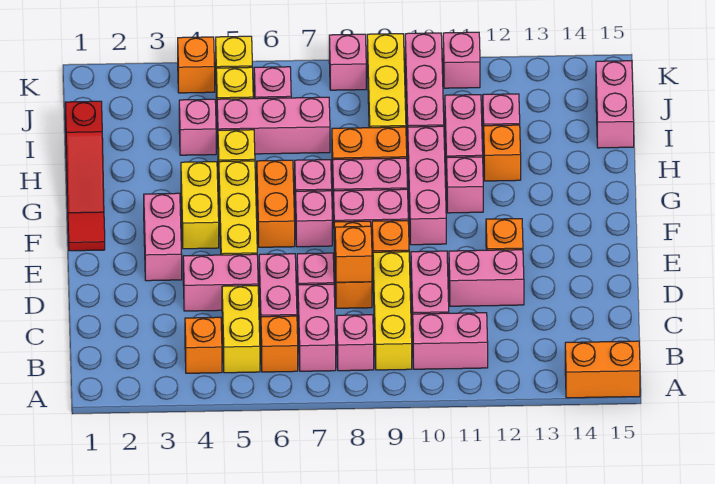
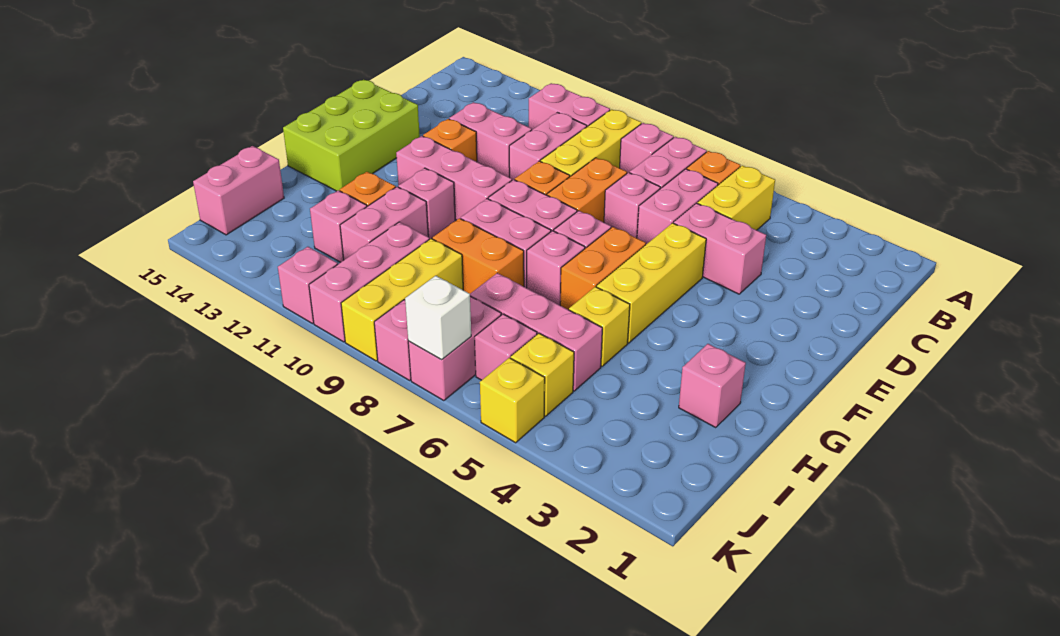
orange 1x2 brick [565,341,640,398] -> none
orange 1x1 brick [185,317,222,373] -> none
orange 1x1 brick [335,226,372,282] -> none
pink 1x2 brick [144,193,182,281] -> pink 1x2 brick moved to [408,296,501,401]
none -> lime 2x3 brick [283,80,420,191]
red 1x1 tile [68,212,105,251] -> none
yellow 1x2 brick [181,162,219,249] -> none
pink 1x3 brick [408,126,446,245] -> pink 1x3 brick turned to [396,136,512,220]
red 1x3 slope [65,101,104,213] -> none
pink 1x1 brick [179,99,216,155] -> pink 1x1 brick moved to [679,344,746,428]
orange 1x1 brick [178,37,215,93] -> none
none -> white 1x1 brick [405,276,471,359]

